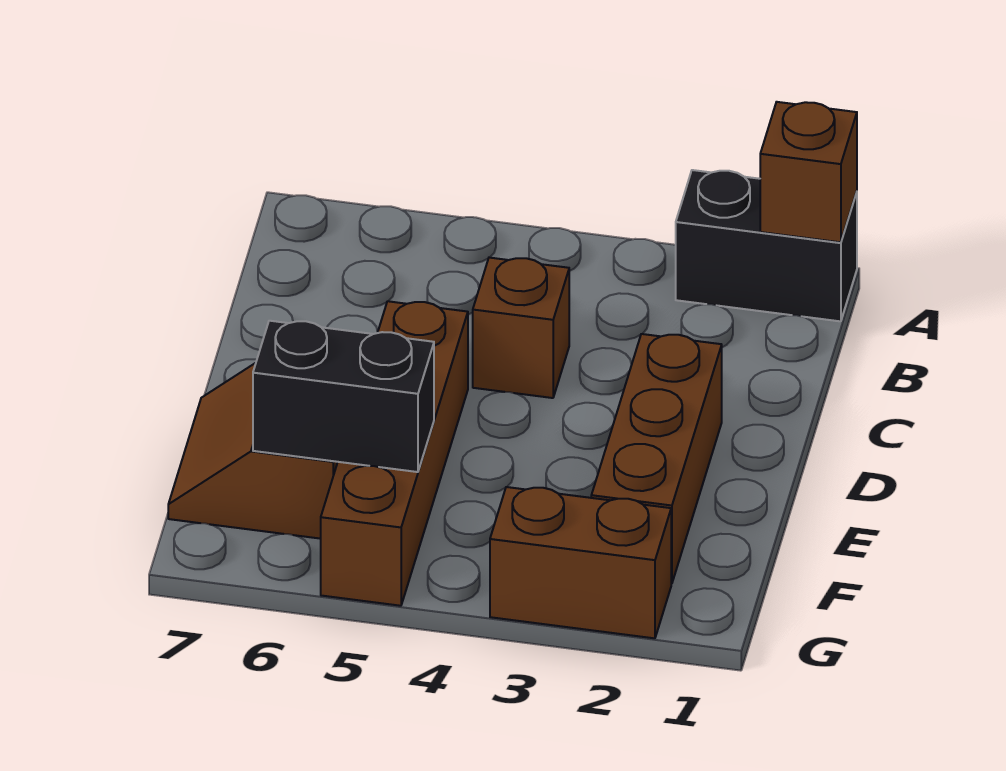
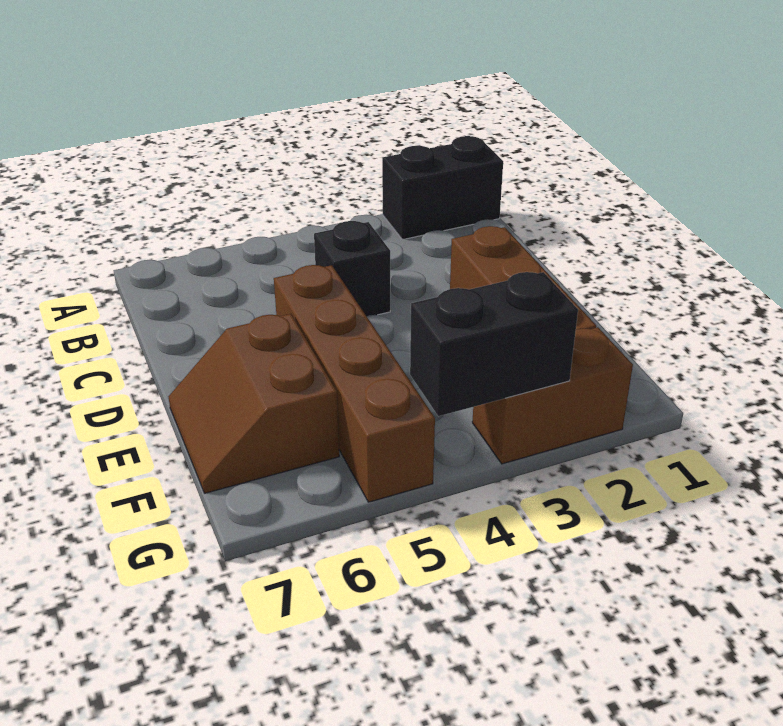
brown 1x1 brick [760,102,857,242] -> none
brown 1x1 brick [473,258,569,398] -> black 1x1 brick [314,221,390,316]
black 1x2 brick [253,321,434,472] -> black 1x2 brick moved to [410,272,578,416]

